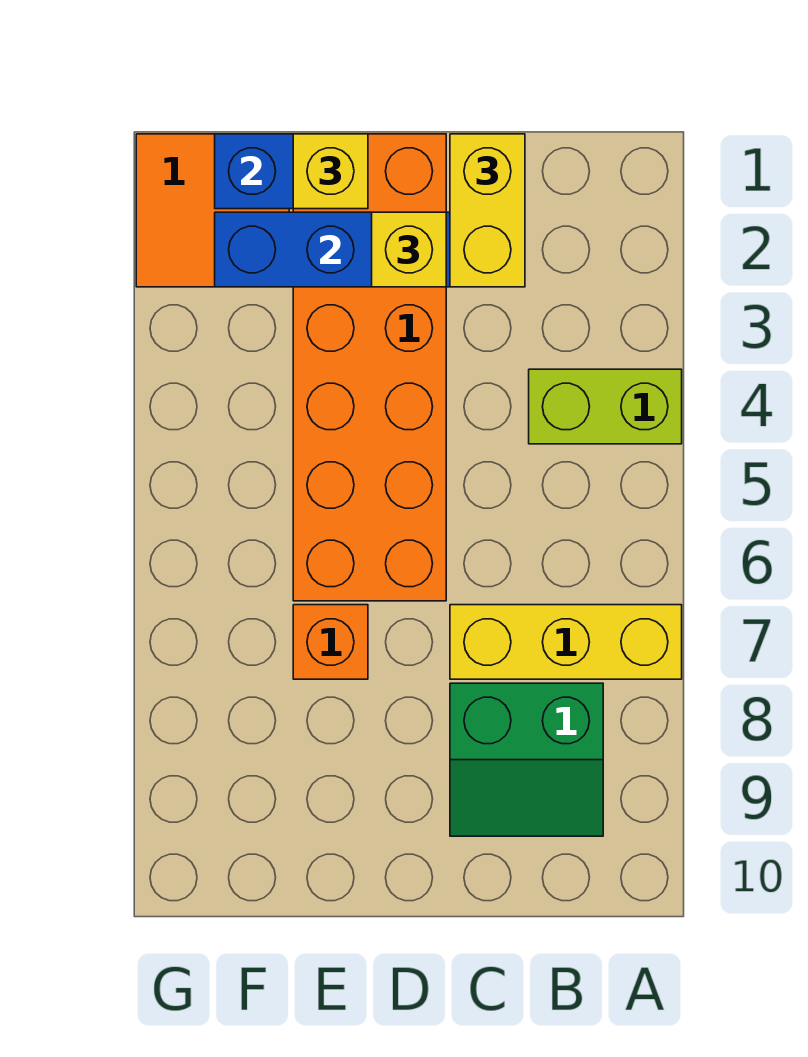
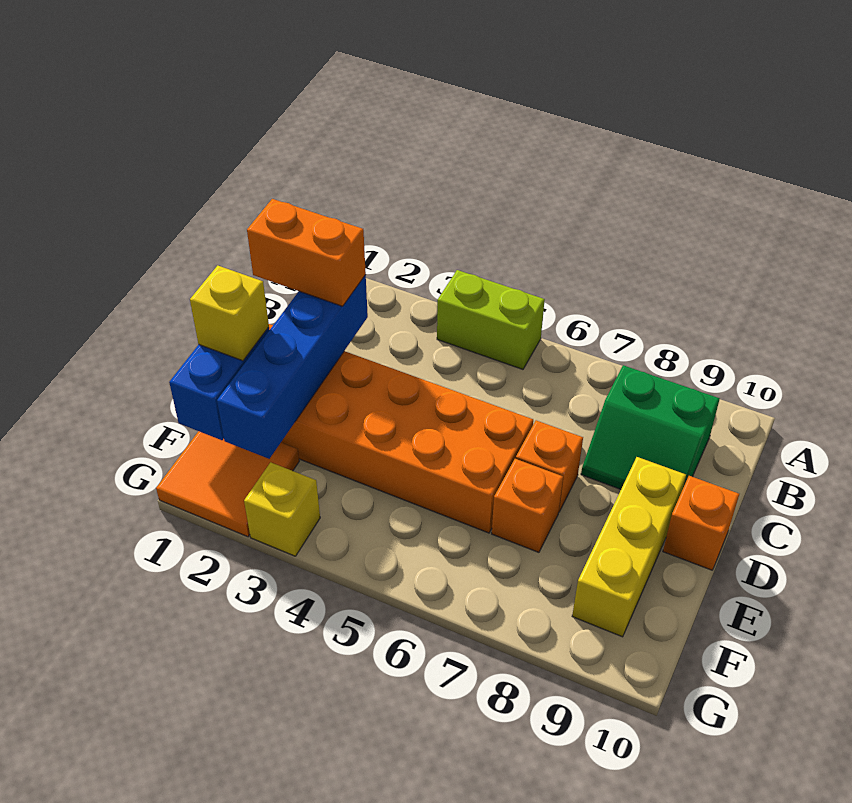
lime 1x2 brick [529,369,682,444] -> lime 1x2 brick turned to [437,270,545,369]
yellow 1x3 brick [450,605,682,679] -> yellow 1x3 brick moved to [572,457,686,637]
green 2x2 slope [450,683,603,836] -> green 2x2 slope turned to [581,365,720,489]
yellow 1x2 brick [450,134,525,287] -> orange 1x2 brick [247,199,366,306]
yellow 1x1 brick [372,212,446,287] -> yellow 1x1 brick moved to [244,462,320,556]
none -> orange 1x1 brick [516,420,583,512]
none -> orange 1x1 brick [663,476,739,570]

